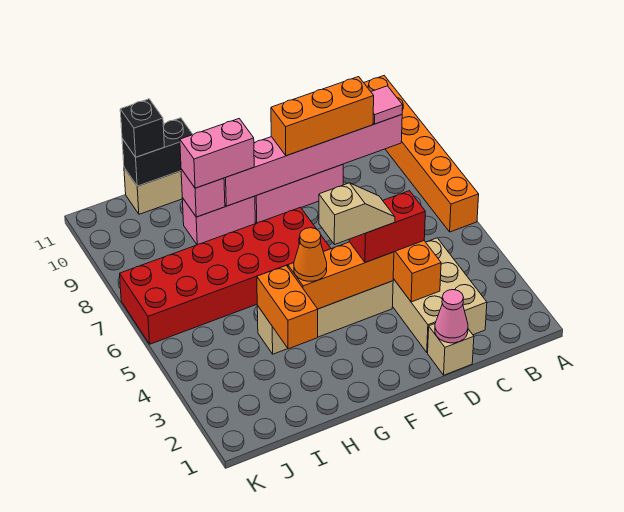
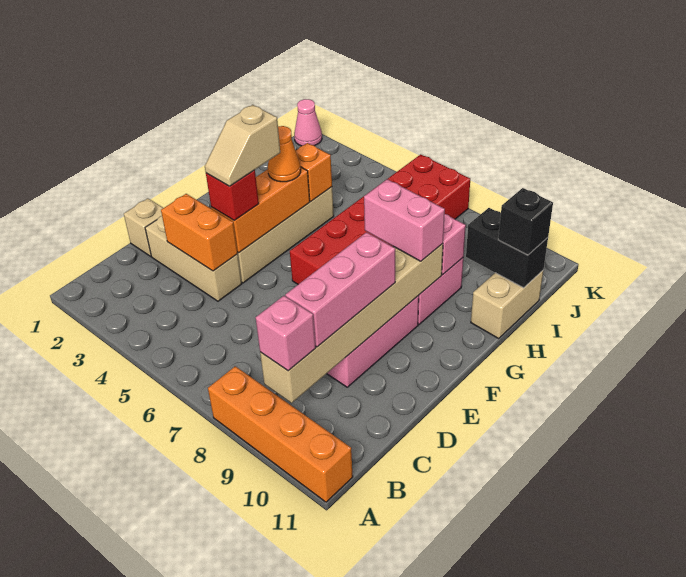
orange 1x6 brick [364,76,479,232] -> orange 1x4 brick [208,366,353,502]
pink 1x6 brick [224,115,402,206] -> tan 1x6 brick [260,244,443,403]
pink 1x1 tile [371,86,403,124] -> pink 1x1 brick [256,296,316,371]
tan 2x3 brick [393,238,487,352] -> tan 1x3 brick [145,216,242,301]
orange 1x3 brick [271,77,374,156] -> pink 1x3 brick [285,232,395,347]
pink 1x1 cone [435,290,468,343] -> pink 1x1 cone moved to [294,99,322,146]
red 1x2 brick [349,191,425,263] -> red 1x1 brick [206,170,259,221]
pink 1x2 brick [180,119,254,188] -> pink 1x2 brick turned to [364,179,445,261]
orange 1x2 brick [257,265,318,349] -> orange 1x1 brick [296,143,332,201]
black 1x2 brick [122,118,193,186] -> black 1x2 brick turned to [466,208,548,288]

